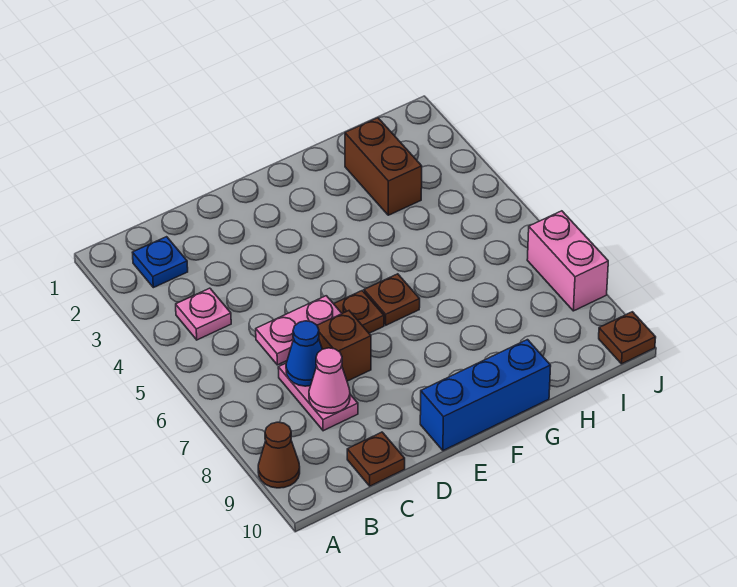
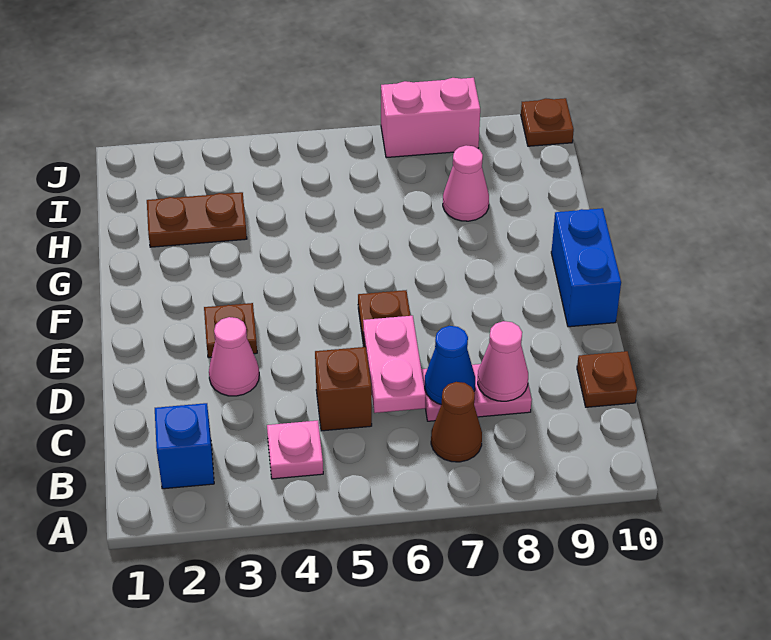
brown 1x1 cone [258,422,300,488] -> brown 1x1 cone moved to [431,382,482,462]
blue 1x1 plate [132,237,188,288] -> blue 1x1 brick [155,403,214,489]
none -> pink 1x1 cone [209,317,259,396]
brown 1x1 brick [317,311,371,381] -> brown 1x1 brick moved to [315,347,372,431]
blue 1x3 brick [420,340,551,451] -> blue 1x2 brick [551,208,621,327]
brown 1x1 plate [364,274,420,325] -> brown 1x1 plate moved to [204,303,257,358]
brown 1x2 brick [345,118,422,215] -> brown 1x2 plate [147,192,247,247]
none -> pink 1x1 cone [443,145,489,221]

